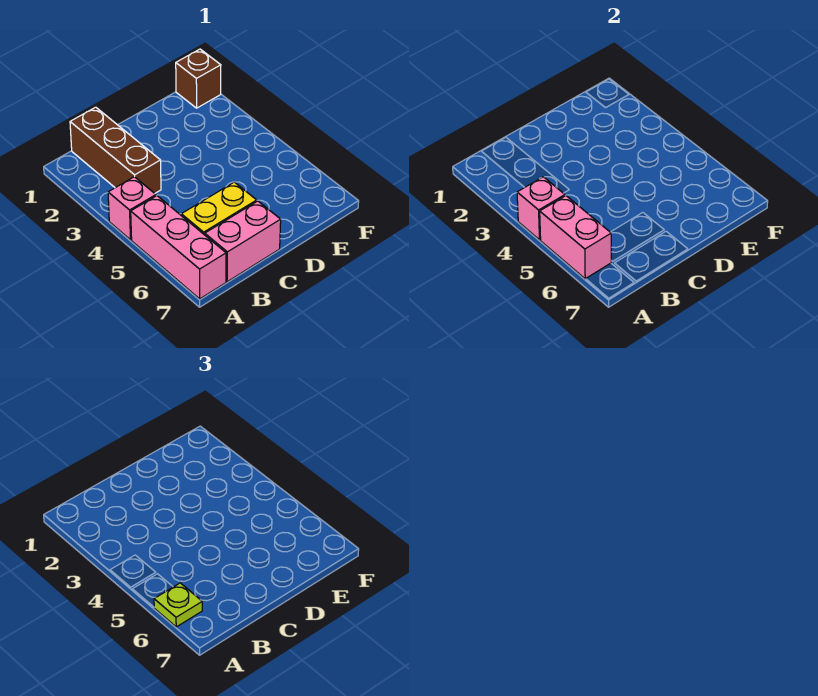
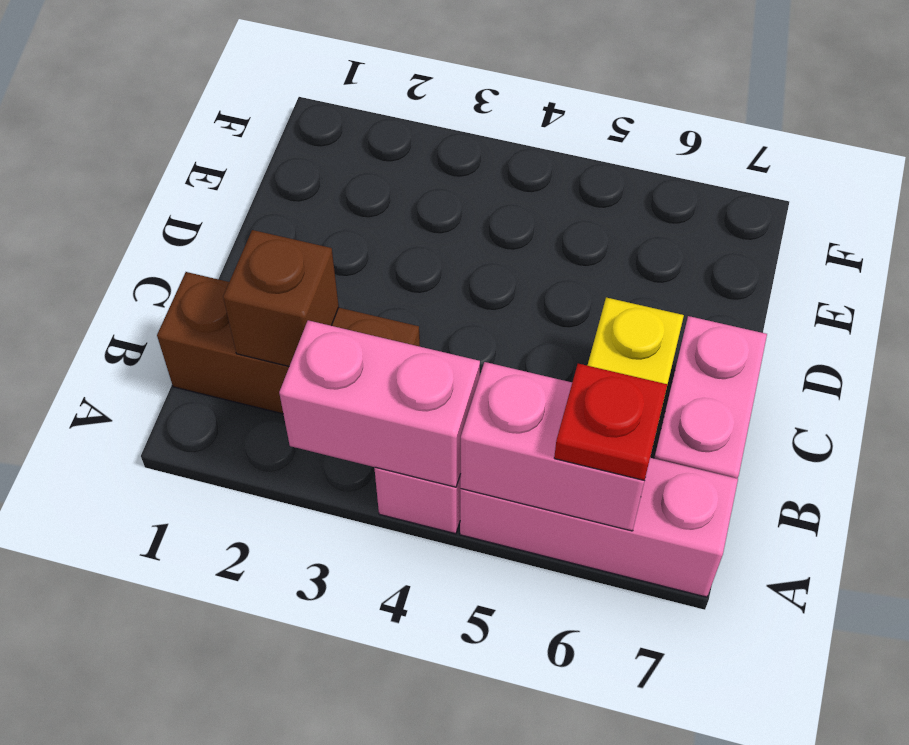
pink 1x1 brick [517,177,565,240] -> pink 1x2 brick [279,320,480,487]
lime 1x1 plate [154,583,202,627] -> red 1x1 plate [554,364,667,481]
brown 1x1 brick [176,49,221,108] -> brown 1x1 brick moved to [223,230,339,366]

